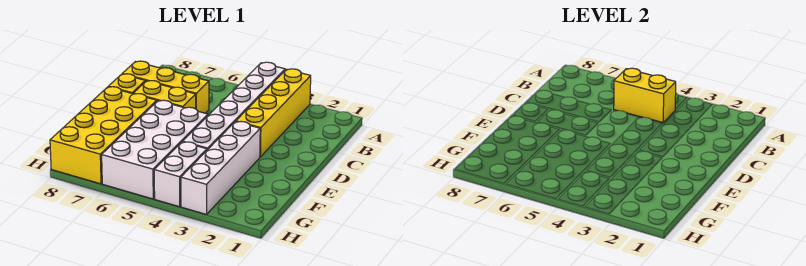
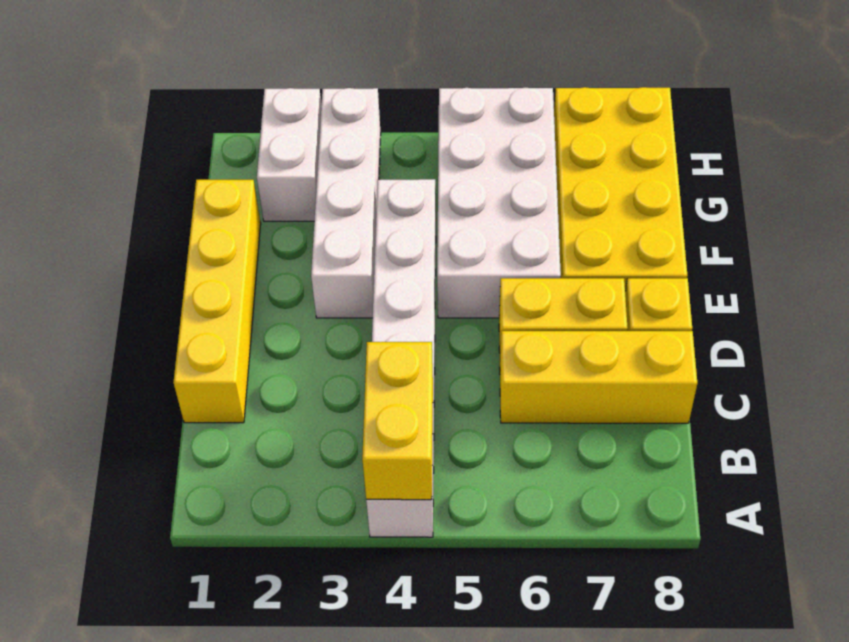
yellow 1x4 brick [236,69,311,157] -> yellow 1x4 brick moved to [174,180,261,423]
yellow 1x2 brick [614,68,676,123] -> yellow 1x2 brick turned to [362,342,433,500]
white 1x2 brick [154,142,207,207] -> white 1x2 brick moved to [257,88,321,221]

